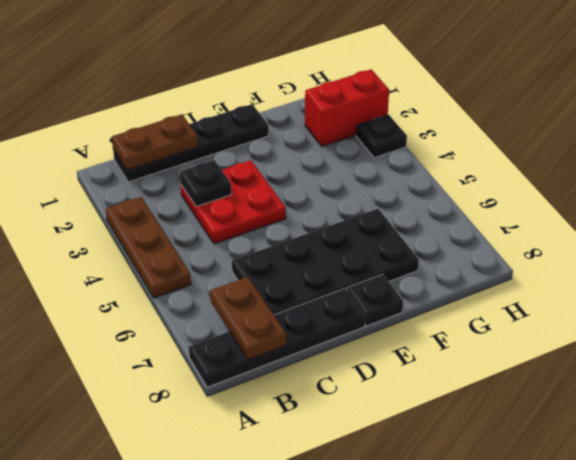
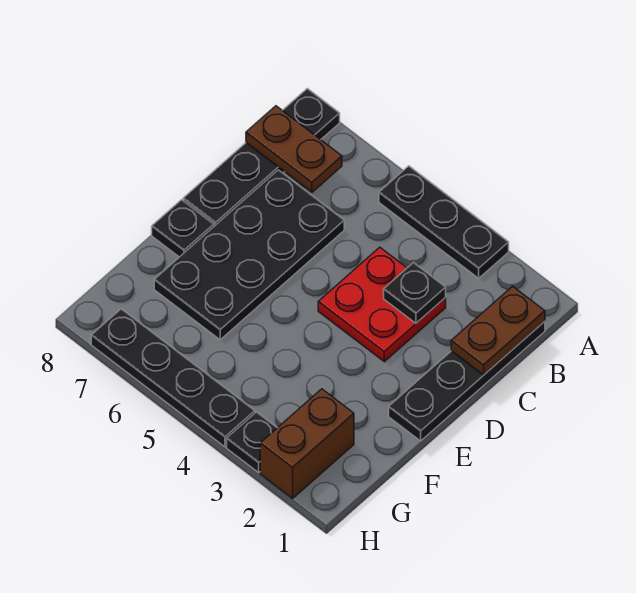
brown 1x3 plate [106,197,191,298] -> black 1x3 plate [379,166,509,278]
red 1x2 brick [305,69,389,146] -> brown 1x2 brick [260,389,354,498]
none -> black 1x4 plate [91,309,255,447]

